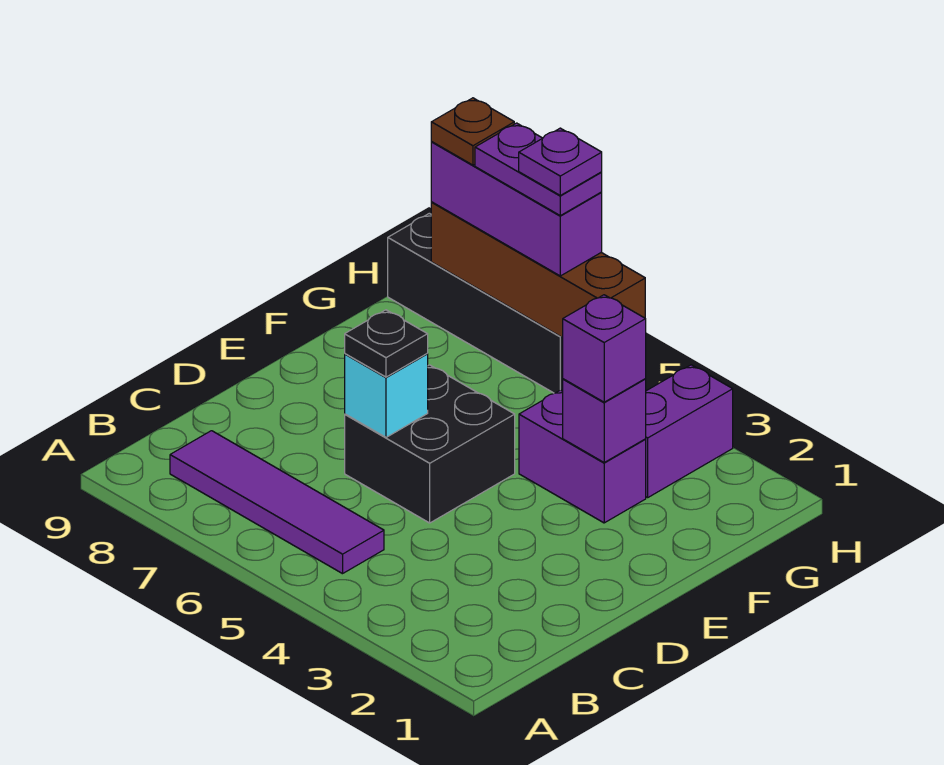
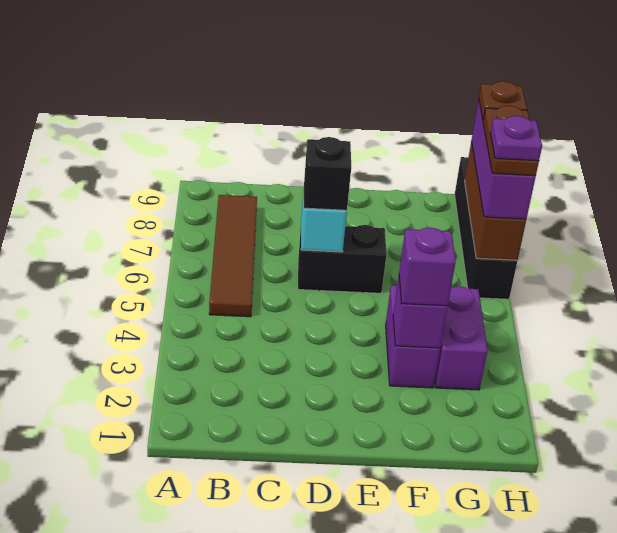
purple 1x4 tile [170,431,384,574] -> brown 1x4 tile [209,195,257,317]
black 2x2 brick [345,365,515,523] -> black 1x2 brick [298,225,387,293]
black 1x1 plate [345,310,428,377] -> black 1x1 brick [304,137,351,210]
purple 1x2 brick [645,365,733,497] -> purple 1x2 brick turned to [435,286,488,390]
brown 1x4 brick [431,202,645,338] -> brown 1x3 brick [465,142,526,260]
purple 1x2 plate [475,123,602,216] -> brown 1x2 plate [483,106,539,176]

